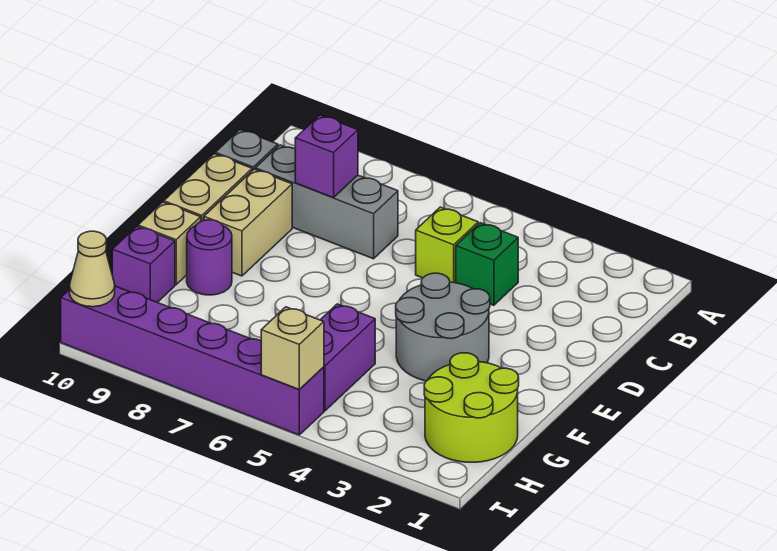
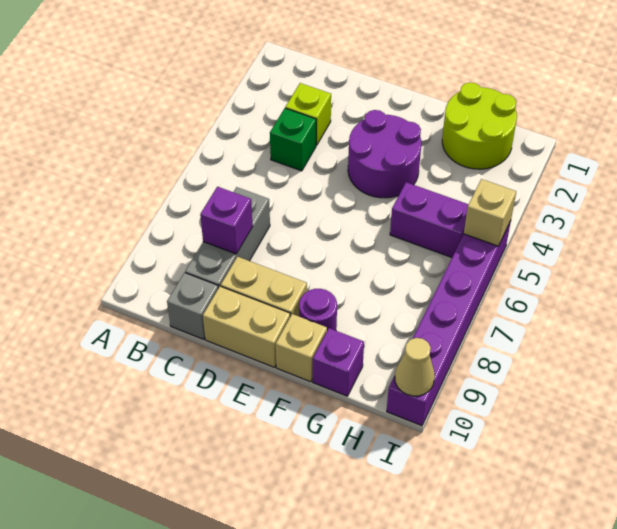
lime 1x1 brick [416,207,478,283] -> lime 1x1 brick moved to [285,83,331,145]
grey 2x2 round brick [396,273,490,381] -> purple 2x2 round brick [348,110,421,198]

